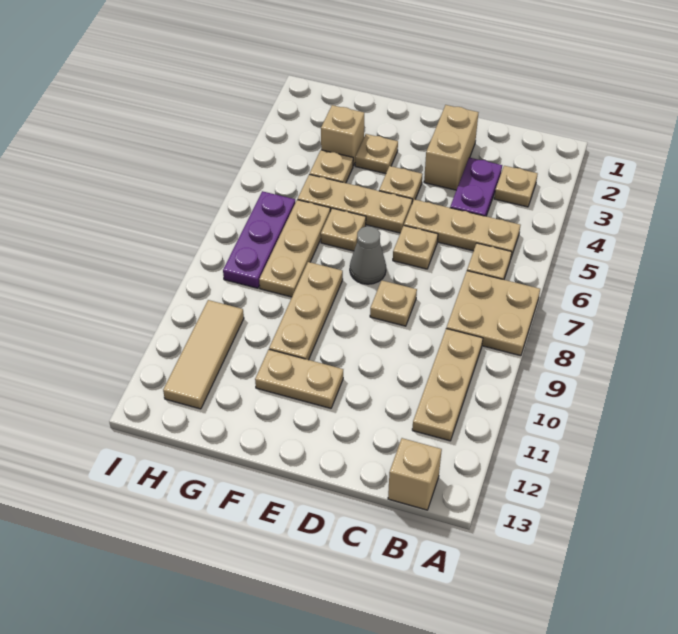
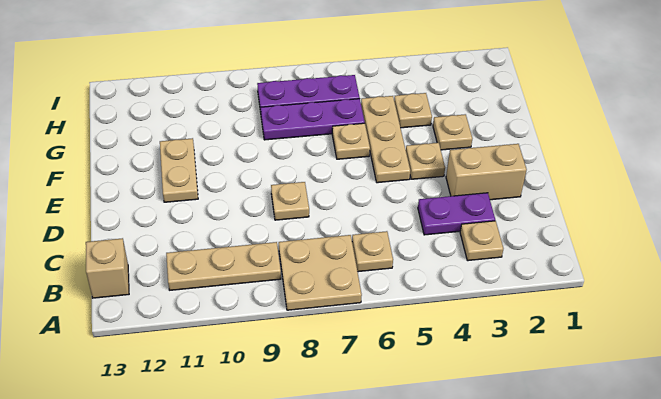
tan 1x3 plate [404,199,520,257] -> none
tan 1x1 plate [393,226,438,269] -> none
grey 1x1 cone [350,226,386,284] -> none
tan 1x3 plate [269,262,343,360] -> none
tan 1x1 brick [321,105,364,166] -> none
tan 1x3 plate [259,200,330,297] -> purple 1x3 plate [261,99,365,140]
tan 1x3 tile [163,300,244,409] -> none

